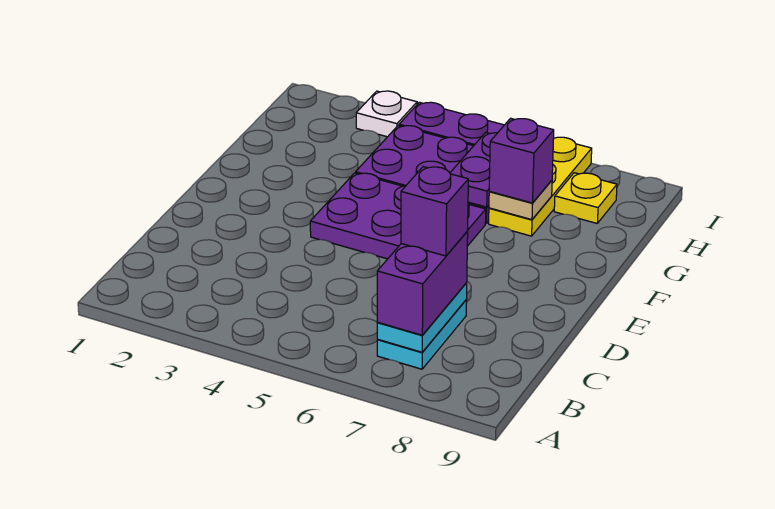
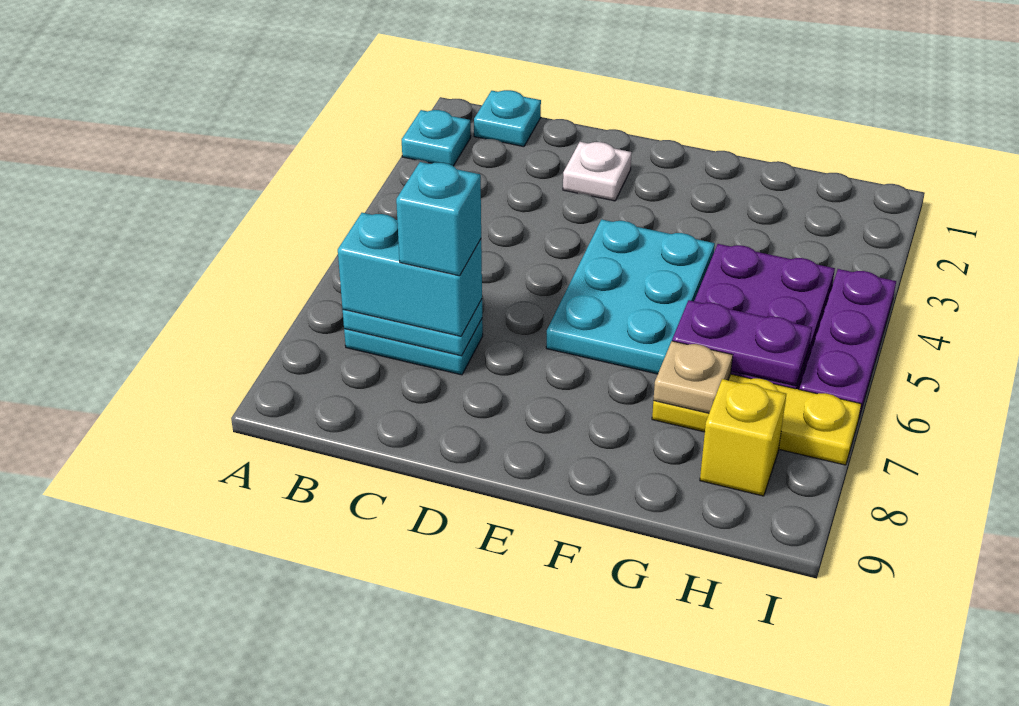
none -> cyan 1x1 plate [402,110,471,166]
none -> cyan 1x1 plate [474,90,541,147]
purple 1x2 brick [377,232,468,335] -> cyan 1x2 brick [338,213,482,336]
purple 1x1 brick [401,167,468,256] -> cyan 1x1 brick [396,162,481,276]
purple 2x3 plate [310,173,486,259] -> cyan 2x3 plate [546,219,715,374]
purple 1x1 brick [489,118,554,203] -> none
yellow 1x1 plate [554,173,617,223] -> yellow 1x1 brick [700,379,786,496]
white 1x1 plate [356,91,417,137] -> white 1x1 plate moved to [563,142,632,201]

